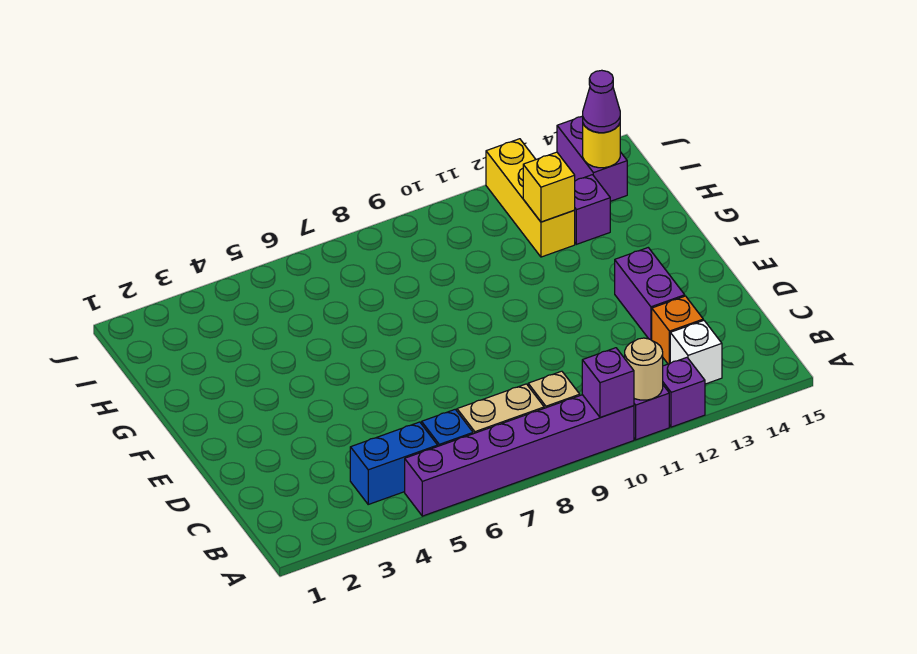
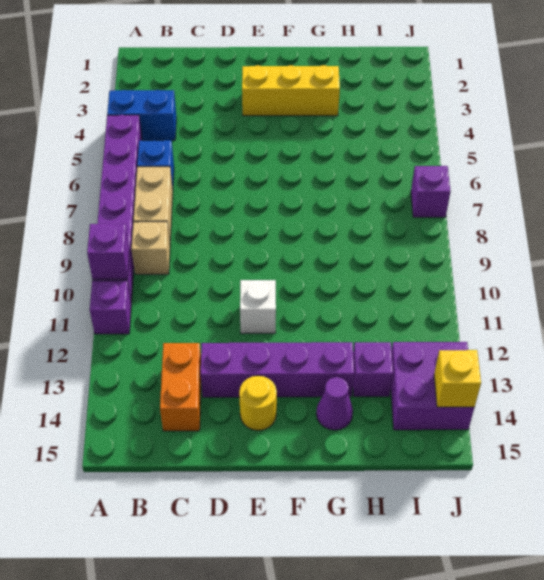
tan 1x1 round brick [625,338,663,400] -> none
purple 1x1 brick [663,358,705,427] -> purple 1x1 brick moved to [411,166,451,217]
blue 1x2 brick [350,422,438,504] -> blue 1x2 brick turned to [107,90,176,140]
white 1x1 brick [670,320,722,384] -> white 1x1 brick moved to [240,280,276,334]
orange 1x1 brick [652,296,703,364] -> orange 1x2 brick [160,343,201,431]
purple 1x2 brick [615,248,685,340] -> purple 1x4 brick [201,342,354,397]
yellow 1x3 brick [486,139,575,257] -> yellow 1x3 brick moved to [242,65,340,116]
yellow 1x1 brick [523,152,575,222] -> yellow 1x1 brick moved to [434,350,481,407]
purple 1x2 brick [557,116,627,201] -> purple 2x2 brick [391,342,474,430]
yellow 1x1 round brick [583,123,620,168] -> yellow 1x1 round brick moved to [239,376,277,431]
purple 1x1 cone [583,70,620,133] -> purple 1x1 cone moved to [316,377,353,430]

